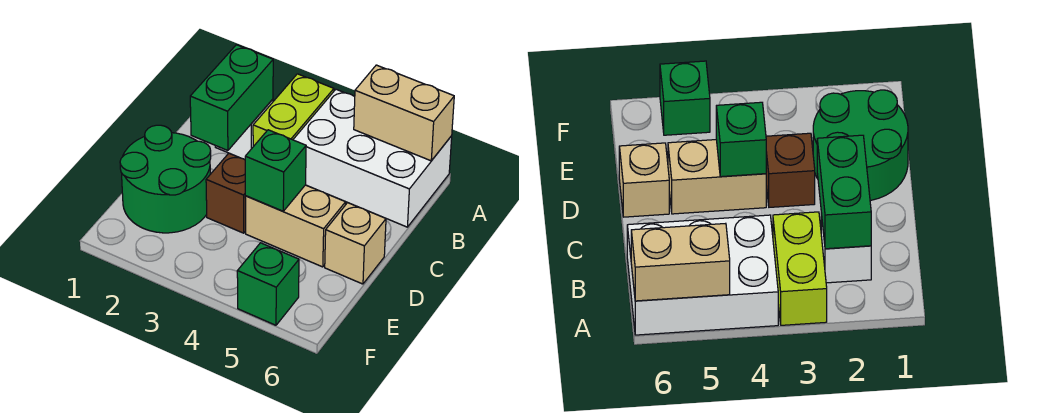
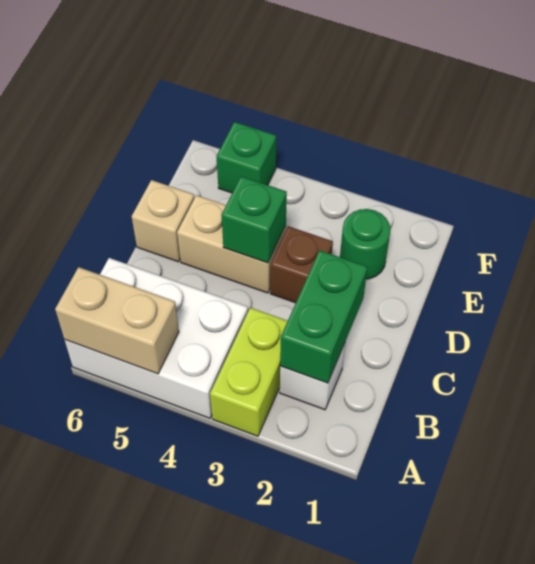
green 2x2 round brick [120,125,211,233] -> green 1x1 round brick [340,209,391,279]

